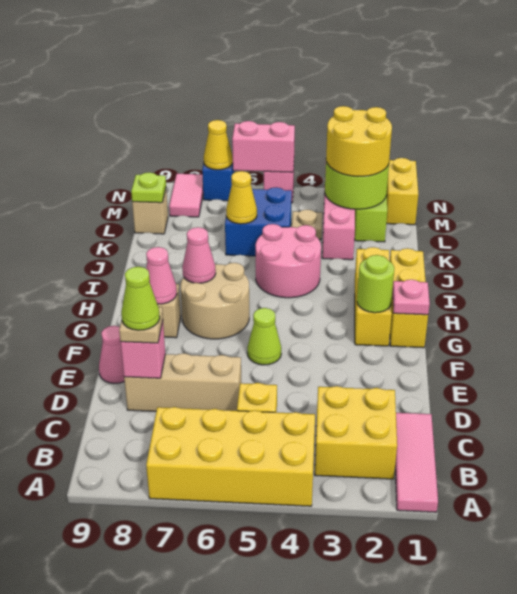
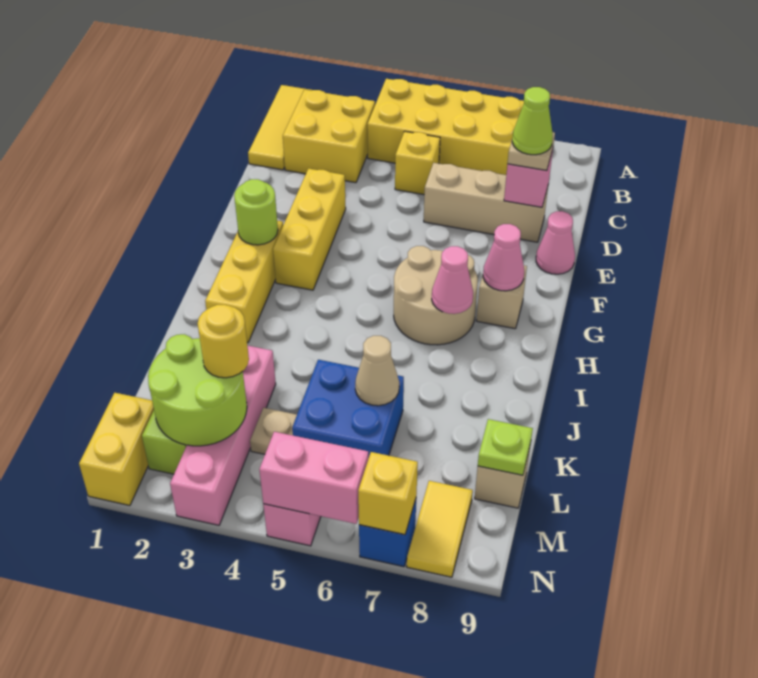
pink 1x3 tile [395,413,438,512] -> yellow 1x3 tile [248,85,312,170]
lime 1x1 cone [247,308,281,365] -> none
yellow 1x3 brick [390,248,428,348] -> yellow 1x3 brick moved to [273,168,346,290]
pink 1x1 plate [392,280,430,315] -> none
pink 2x2 round brick [256,224,321,298] -> none
yellow 1x1 cone [226,171,257,224] -> tan 1x1 cone [355,336,399,406]
yellow 2x2 round brick [326,106,392,177] -> yellow 1x1 round brick [198,305,249,378]
pink 1x2 tile [169,174,203,217] -> yellow 1x2 tile [407,481,473,577]
yellow 1x1 cone [204,120,233,170] -> yellow 1x1 brick [358,452,418,535]

